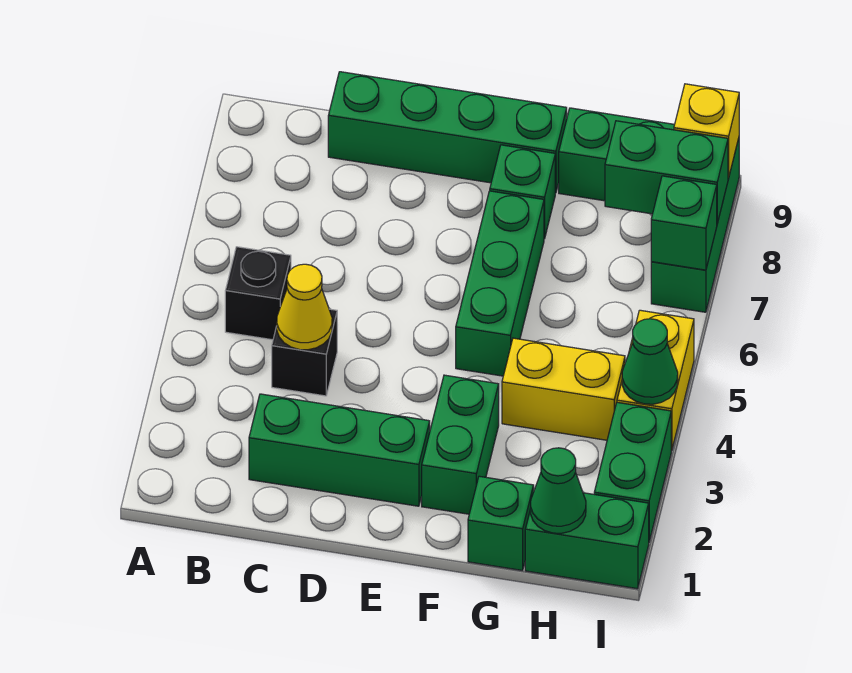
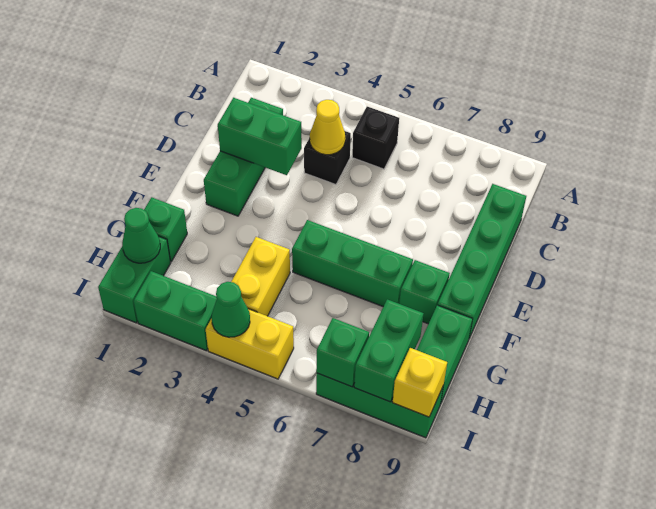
green 1x2 brick [422,375,499,514] -> green 1x2 brick moved to [218,98,302,175]

